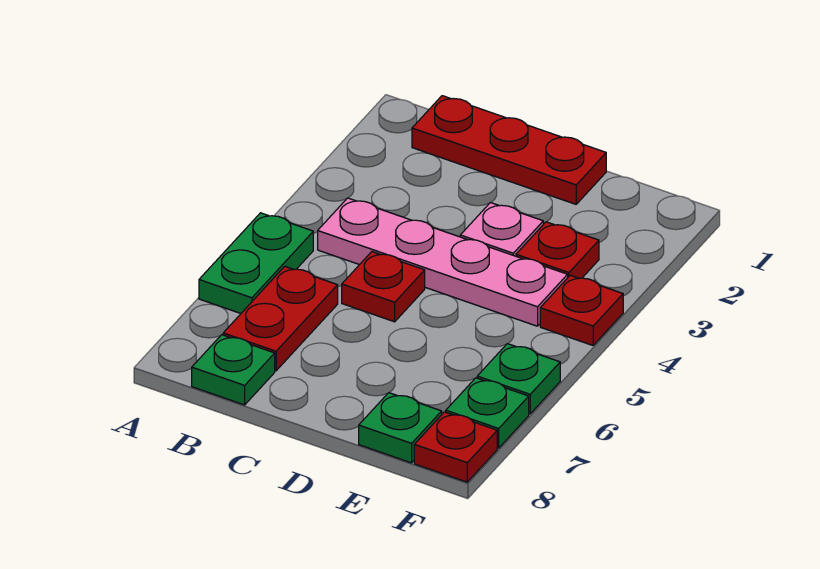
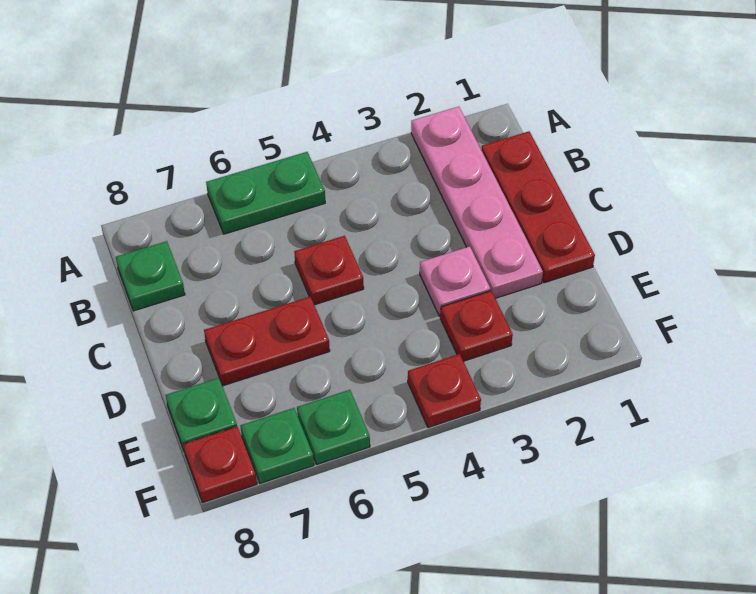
pink 1x4 plate [318,198,568,326] -> pink 1x4 plate moved to [411,107,543,298]
red 1x2 plate [223,266,338,371] -> red 1x2 plate moved to [204,297,330,386]

